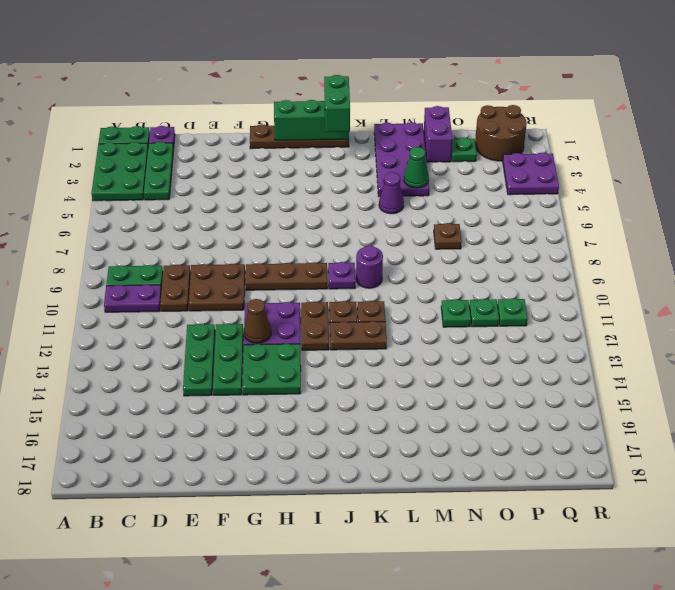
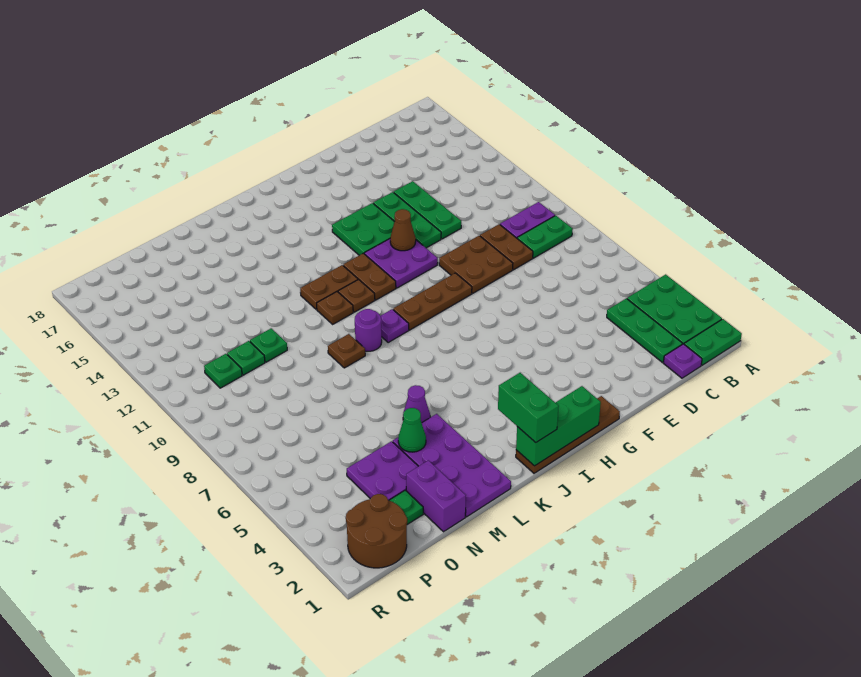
brown 1x1 plate [434,223,462,249] -> brown 1x1 plate moved to [328,334,365,368]
purple 2x2 plate [503,153,559,195] -> purple 2x2 plate moved to [347,441,418,500]

